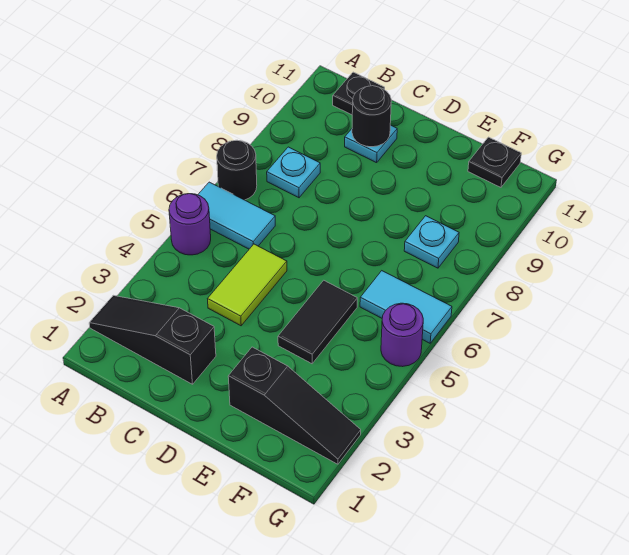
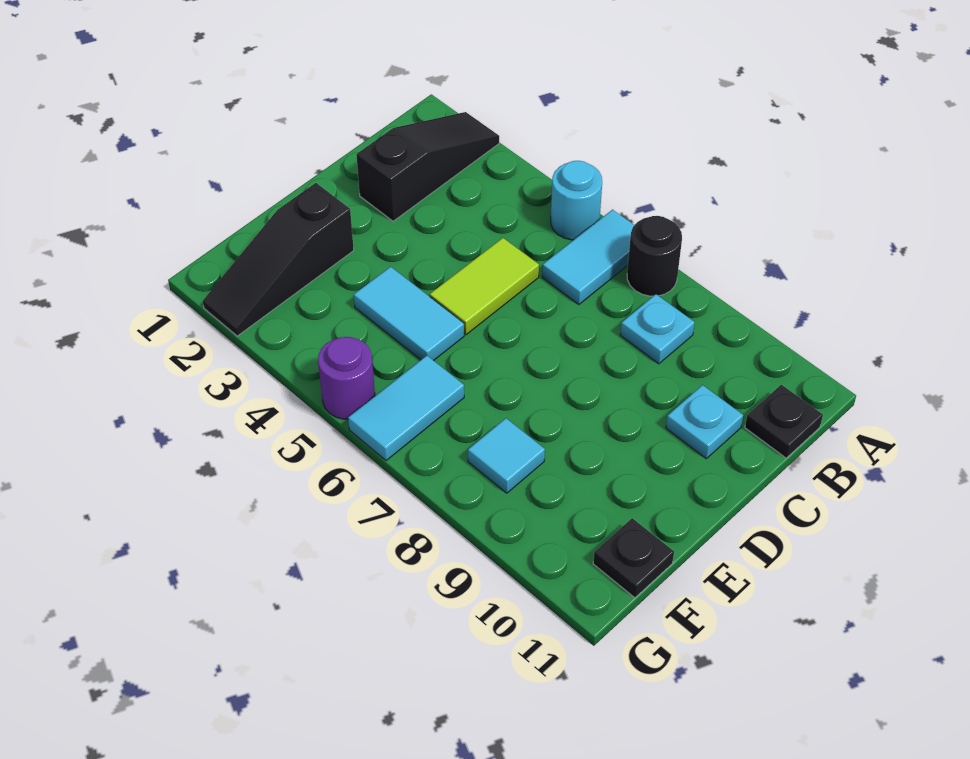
purple 1x1 round brick [169,194,211,255] -> cyan 1x1 round brick [551,161,602,240]
lime 1x2 tile [208,244,287,326] -> lime 1x2 tile turned to [430,238,539,335]
black 1x1 round brick [352,86,391,147] -> none
black 1x2 tile [278,280,357,364] -> cyan 1x2 tile [354,267,464,361]
cyan 1x1 plate [404,216,459,268] -> cyan 1x1 tile [468,418,545,493]

